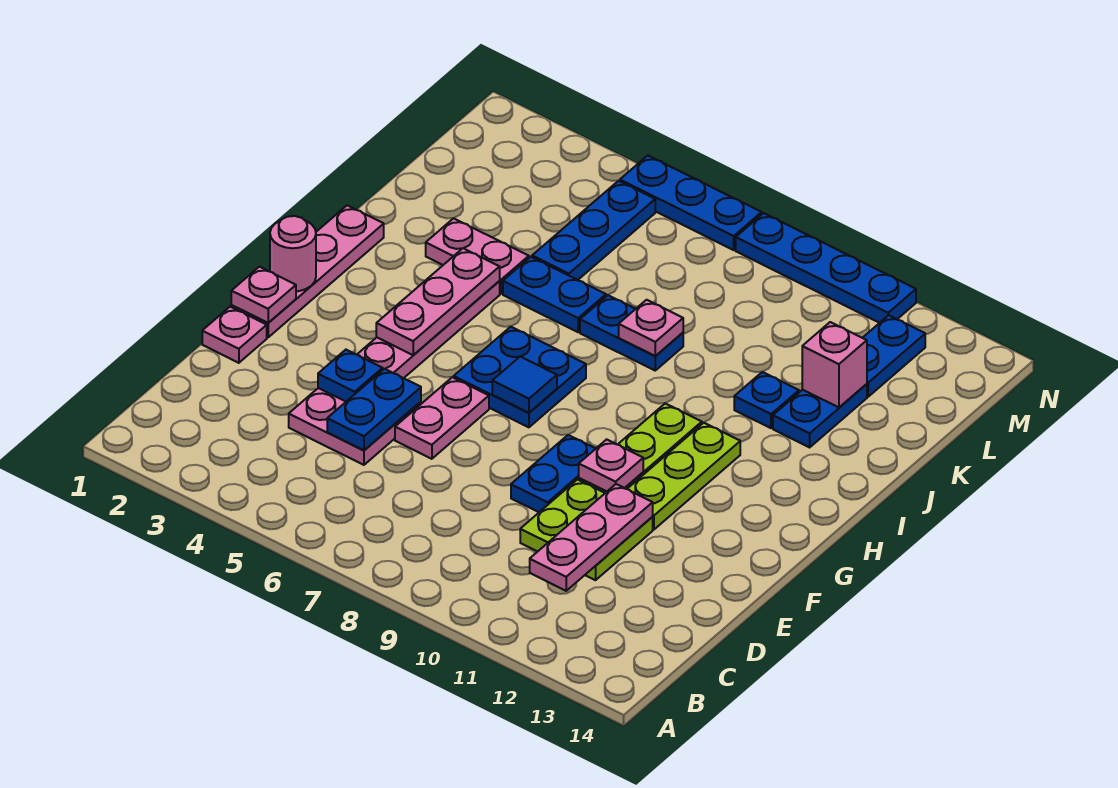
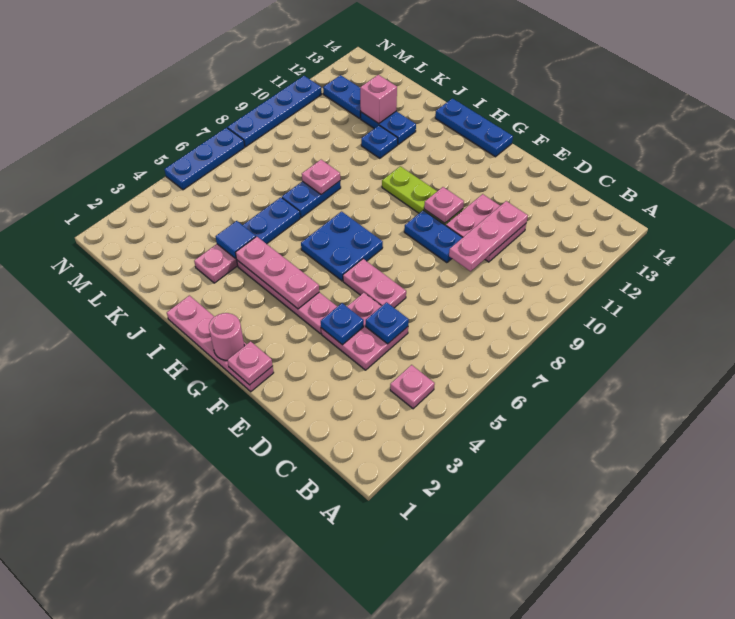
pink 1x3 plate [530,484,653,591] -> pink 1x3 plate turned to [449,201,528,271]
blue 1x2 plate [327,369,421,450] -> blue 1x1 plate [366,302,409,344]
lime 2x2 plate [520,479,653,580] -> pink 2x2 plate [446,194,526,262]
pink 1x1 plate [202,307,267,363] -> pink 1x1 plate moved to [390,365,435,409]
lime 1x3 plate [628,423,740,529] -> none
blue 1x1 tile [492,357,557,413] -> blue 1x1 tile moved to [216,221,256,258]
blue 1x3 plate [532,181,655,280] -> blue 1x3 plate moved to [435,98,513,157]

